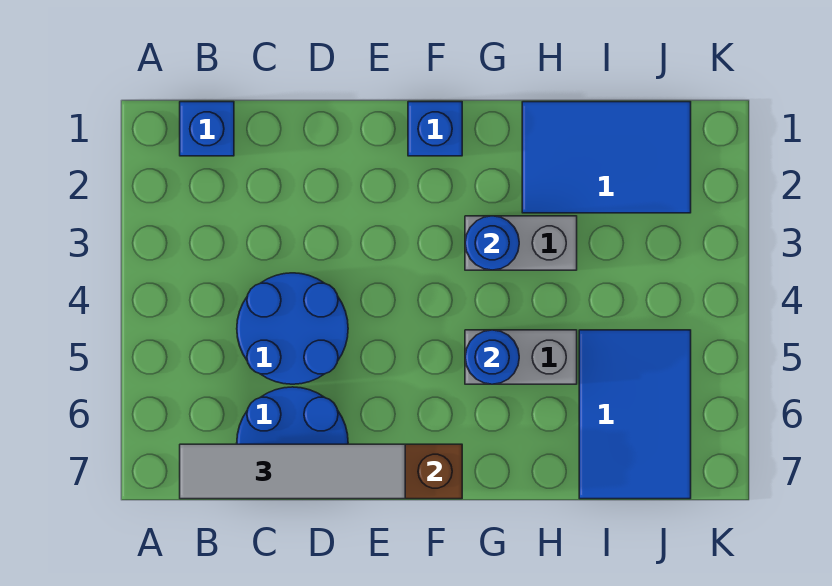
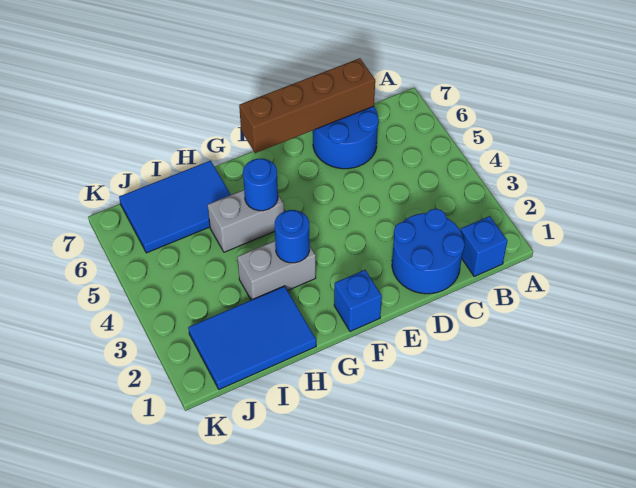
grey 1x4 tile [180,444,405,499] -> none
blue 2x2 round brick [237,273,348,384] -> blue 2x2 round brick moved to [392,209,465,294]
blue 2x3 tile [579,330,691,499] -> blue 2x3 tile turned to [119,161,231,253]

